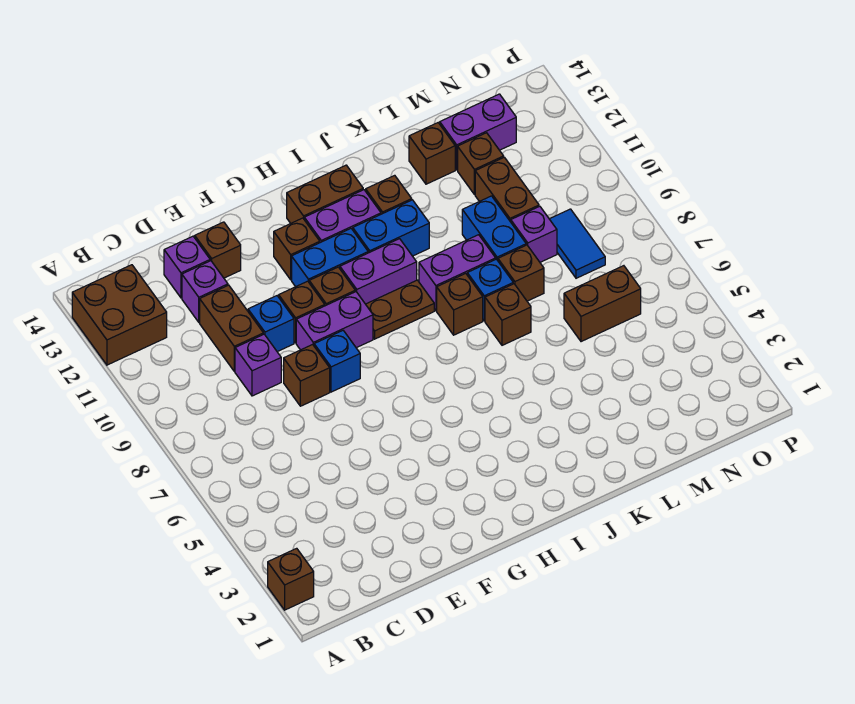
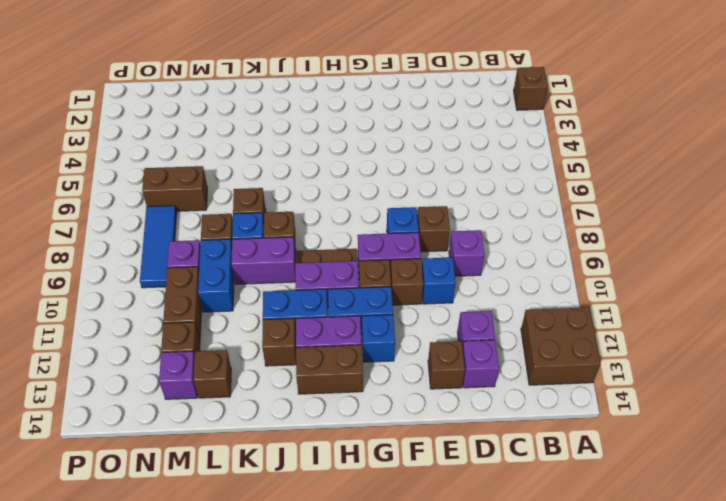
brown 1x2 brick [200,285,263,371] -> none
brown 1x1 brick [274,218,320,280] -> blue 1x1 brick [362,315,395,362]
purple 1x2 brick [440,94,516,170] -> purple 1x1 brick [159,351,197,399]
blue 1x2 tile [550,209,605,278] -> blue 1x3 tile [140,206,177,288]

